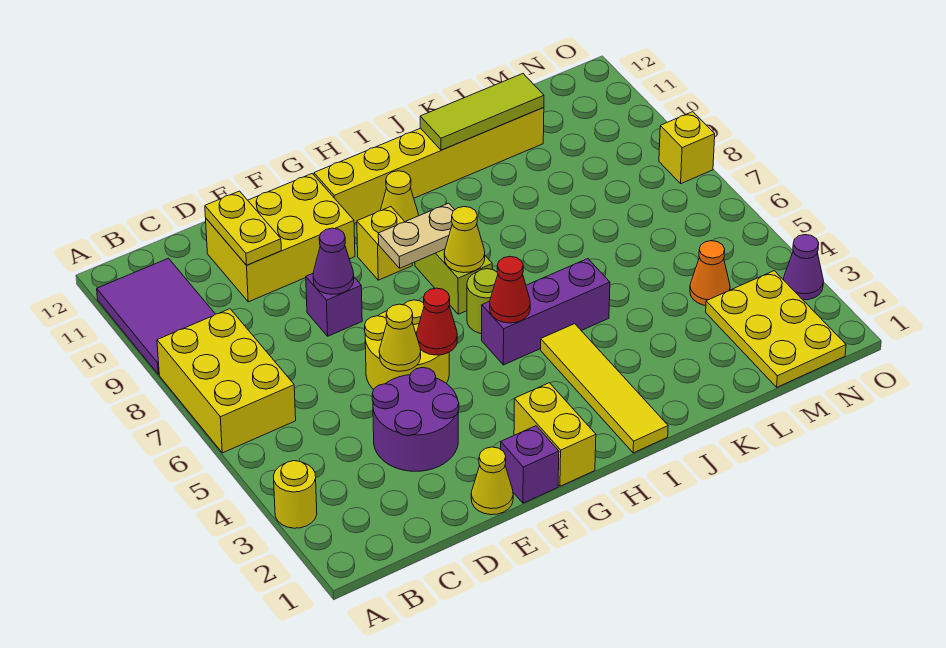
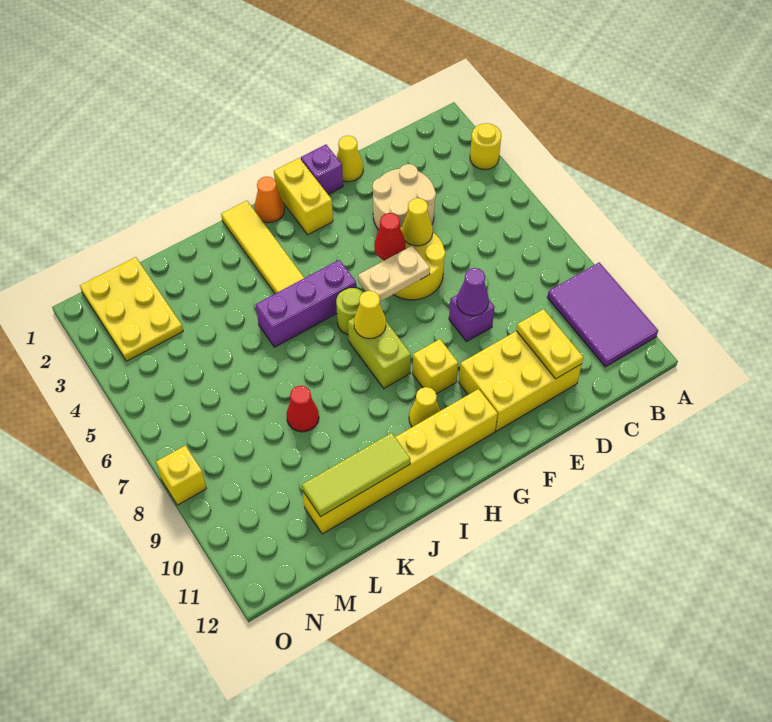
yellow 2x3 brick [157,309,296,453] -> none
purple 2x2 round brick [372,368,459,471] -> tan 2x2 round brick [372,164,436,230]
tan 1x2 plate [378,203,454,268] -> tan 1x2 plate moved to [358,245,430,301]
red 1x1 cone [490,256,530,323] -> red 1x1 cone moved to [286,386,319,432]
orange 1x1 cone [690,241,730,305] -> orange 1x1 cone moved to [254,176,284,223]
purple 1x1 cone [783,235,823,300] -> none

